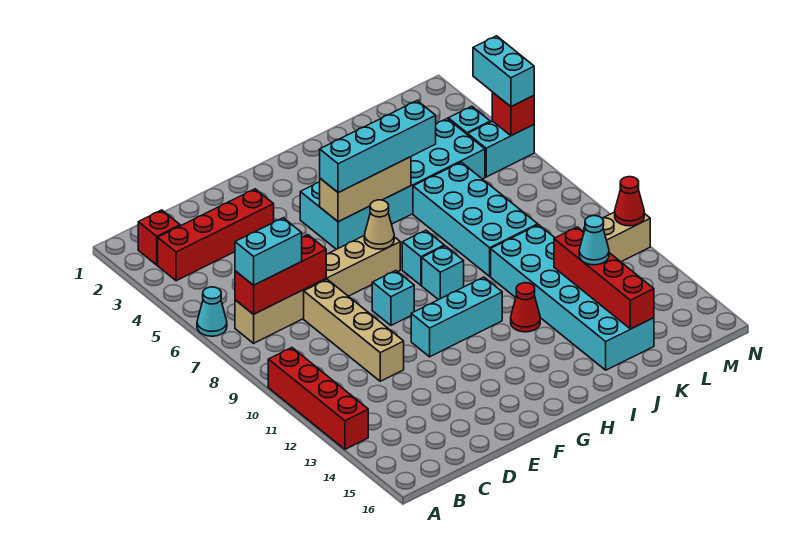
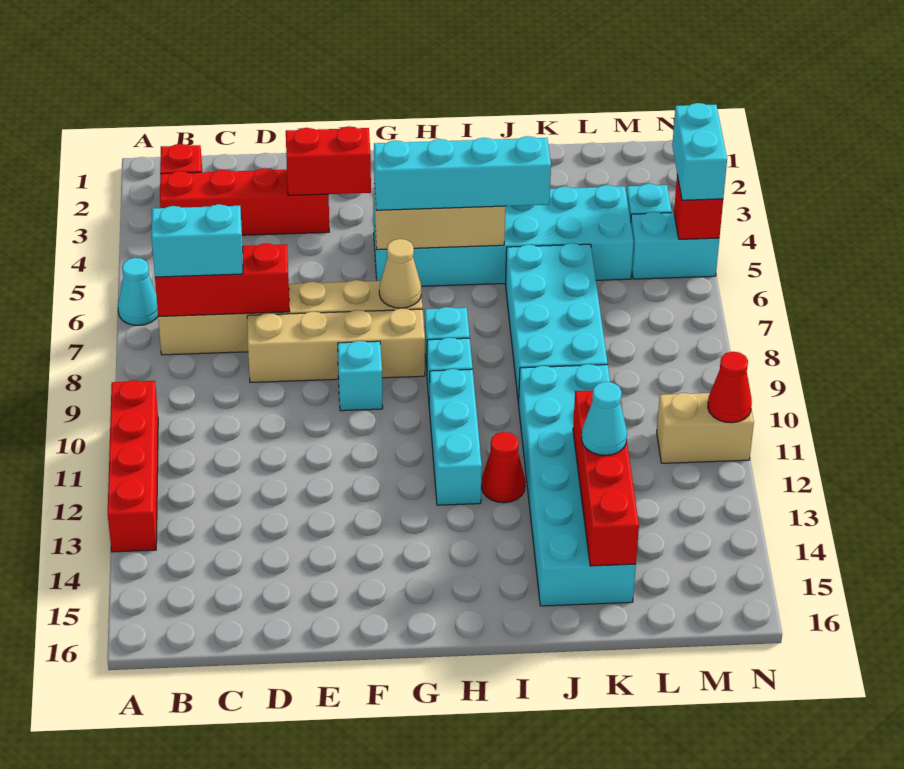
tan 1x4 brick [304,279,404,381] -> tan 1x4 brick turned to [247,308,425,382]
none -> red 1x2 brick [286,126,371,195]
cyan 1x3 brick [411,277,502,357] -> cyan 1x3 brick turned to [429,369,482,505]

